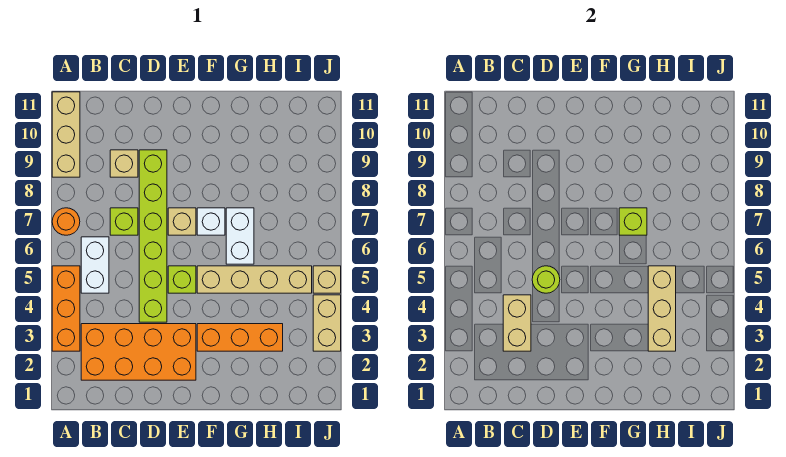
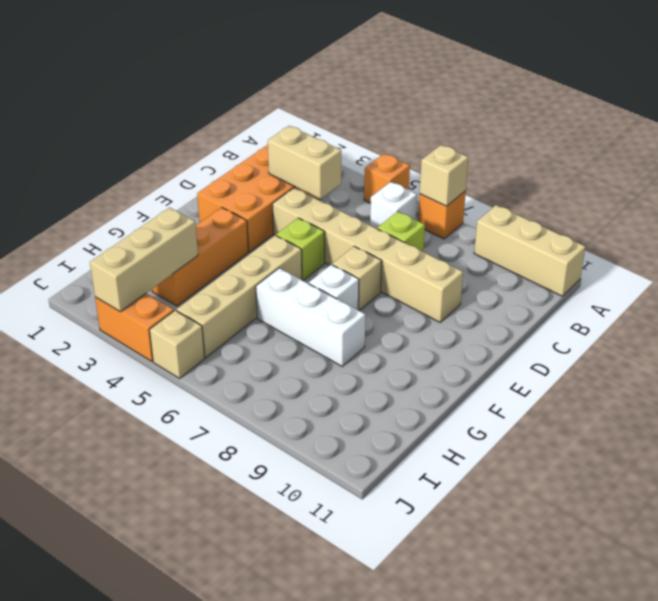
orange 1x3 brick [52,266,80,351] -> orange 1x1 brick [364,153,410,203]
orange 1x1 round brick [52,208,80,235] -> orange 1x1 brick [418,191,466,239]
white 1x2 brick [81,237,109,293] -> white 1x1 brick [370,182,417,229]
tan 1x1 brick [110,150,138,177] -> tan 1x1 brick moved to [420,145,468,206]
lime 1x6 brick [139,150,167,322] -> tan 1x6 brick [273,188,463,322]
lime 1x1 round brick [532,266,560,293] -> none
white 1x2 brick [226,208,254,264] -> white 1x3 brick [256,268,365,366]
lime 1x1 brick [619,208,647,235] -> none
tan 1x3 brick [648,266,676,351] -> tan 1x3 brick turned to [90,208,198,312]
tan 1x2 brick [313,295,341,351] -> orange 1x2 brick [95,294,174,362]

